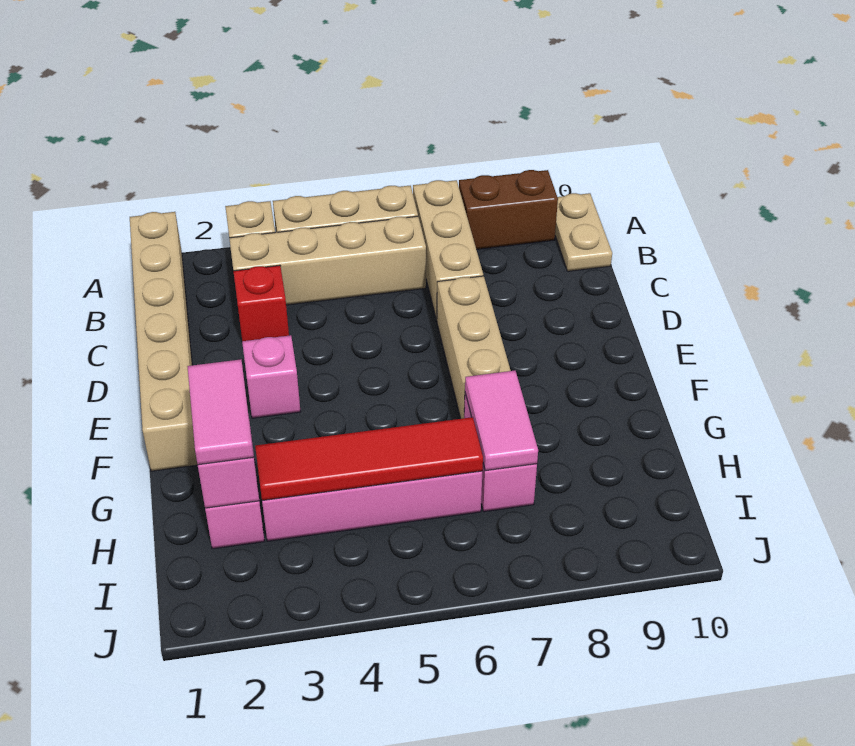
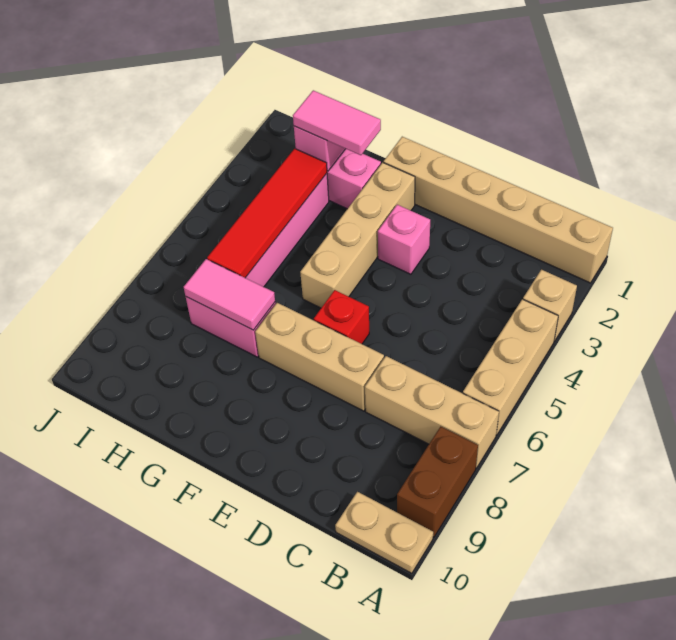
tan 1x4 brick [229,216,426,305] -> tan 1x4 brick moved to [300,163,415,308]
red 1x1 brick [233,265,289,341] -> red 1x1 brick moved to [314,290,369,344]

